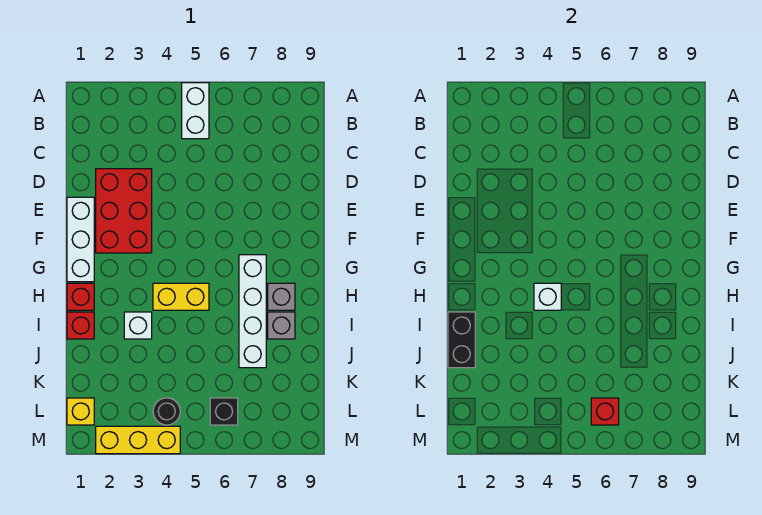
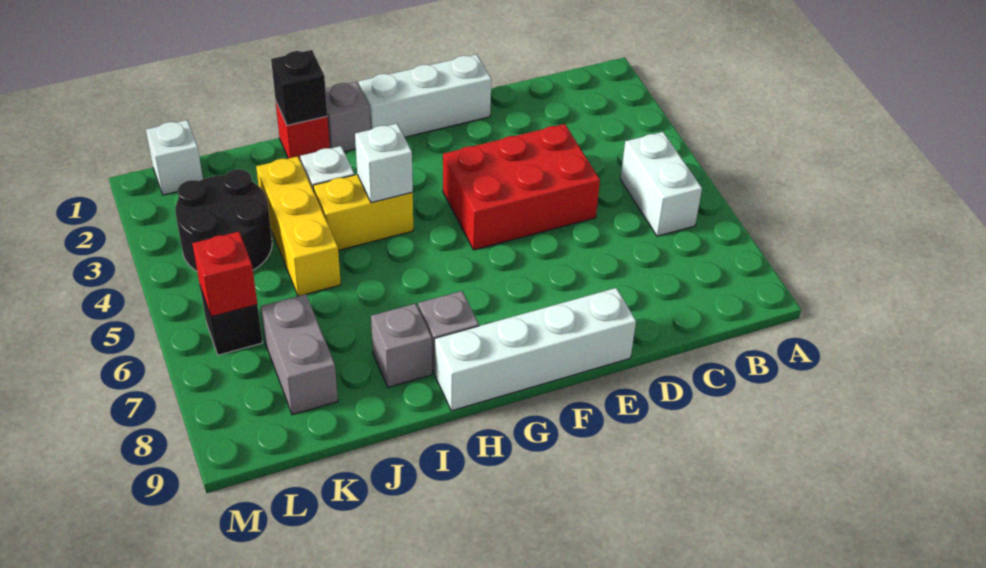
white 1x2 brick [182,83,209,139] -> white 1x2 brick turned to [620,132,702,236]
red 2x3 brick [96,169,152,253] -> red 2x3 brick moved to [443,124,600,250]
white 1x4 brick [239,255,266,368] -> white 1x4 brick moved to [435,288,636,411]
red 1x1 brick [67,283,94,310] -> grey 1x1 brick [325,82,370,152]
yellow 1x2 brick [153,283,209,310] -> yellow 1x2 brick turned to [313,175,413,250]
black 1x2 brick [448,312,475,368] -> black 1x1 brick [271,50,327,125]
none -> grey 1x2 brick [261,294,338,415]
yellow 1x1 brick [67,398,94,425] -> white 1x1 brick [146,120,203,195]
black 1x1 round brick [153,398,180,425] -> black 2x2 round brick [175,169,272,271]
yellow 1x3 brick [96,426,180,454] -> yellow 1x3 brick moved to [256,156,341,296]

